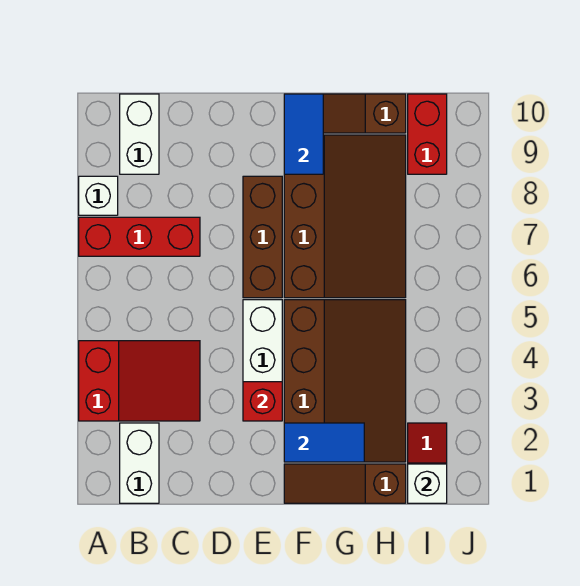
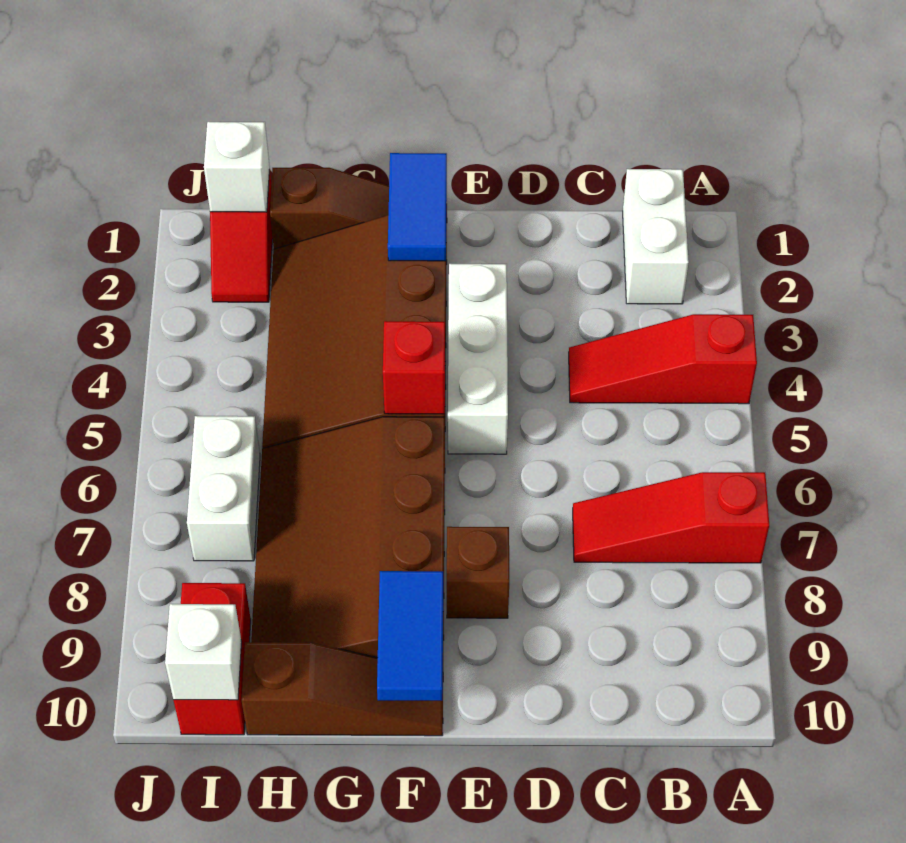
red 2x3 slope [79,341,200,421] -> red 1x3 slope [569,314,757,404]
red 1x3 brick [79,217,200,256] -> red 1x3 slope [573,472,769,563]
white 1x1 brick [79,176,118,215] -> white 1x1 brick moved to [165,604,242,700]
white 1x2 brick [120,94,159,174] -> white 1x2 brick moved to [187,416,260,561]
red 1x1 brick [243,382,282,421] -> red 1x1 brick moved to [383,321,445,414]
brown 1x3 brick [243,176,282,298] -> brown 1x1 brick [447,527,509,618]
blue 1x2 tile [284,423,364,462] -> blue 1x2 tile turned to [388,153,447,261]

